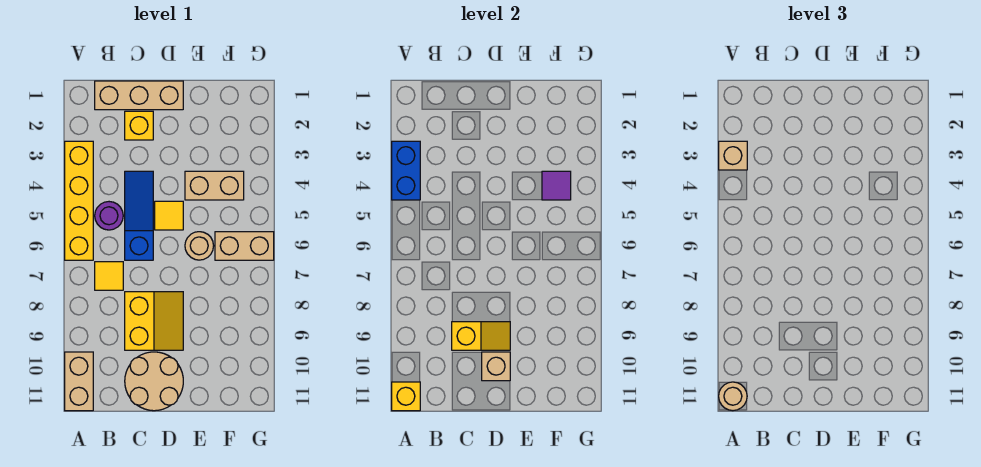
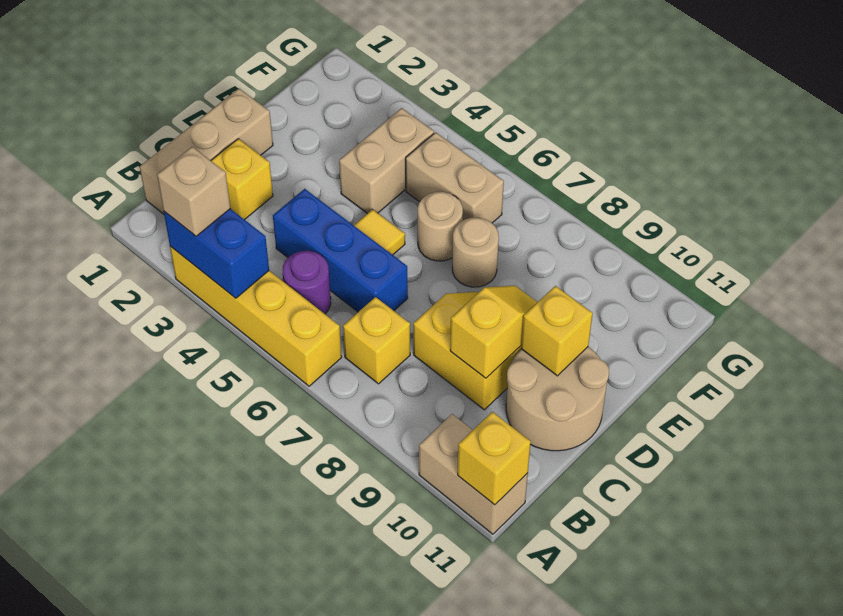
tan 1x1 round brick [719,382,747,411] -> tan 1x1 round brick moved to [452,218,499,287]
yellow 1x1 tile [95,262,123,290] -> yellow 1x1 brick [343,297,410,384]
blue 1x3 slope [125,171,153,260] -> blue 1x3 brick [273,189,408,312]
tan 1x1 brick [482,352,510,381] -> yellow 1x1 brick [521,286,593,376]
purple 1x1 tile [542,171,571,200] -> none
tan 1x2 brick [215,232,274,260] -> tan 1x2 brick turned to [406,132,504,223]

